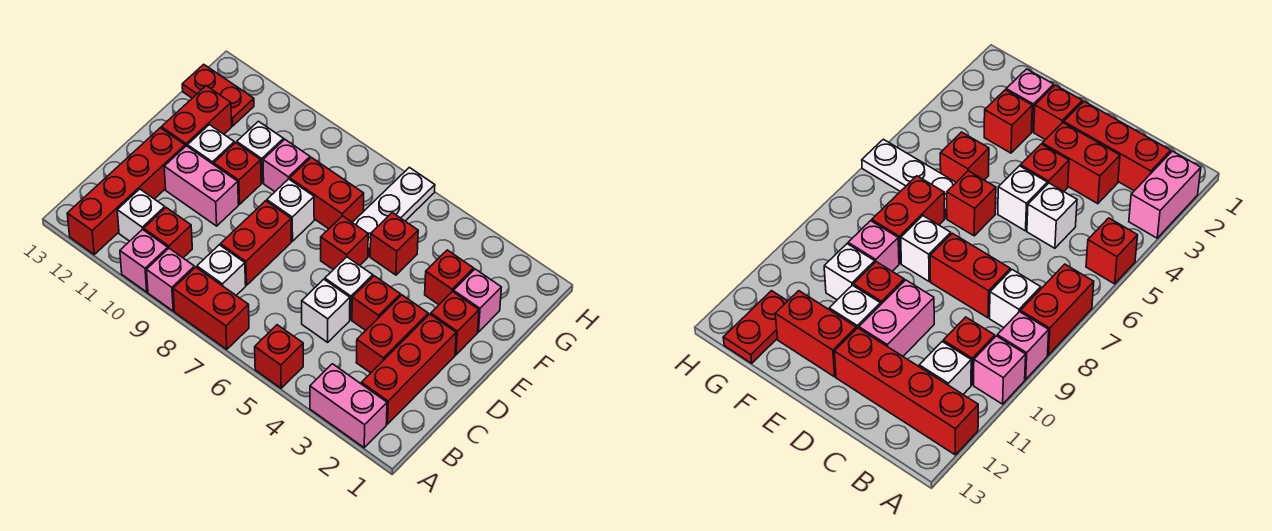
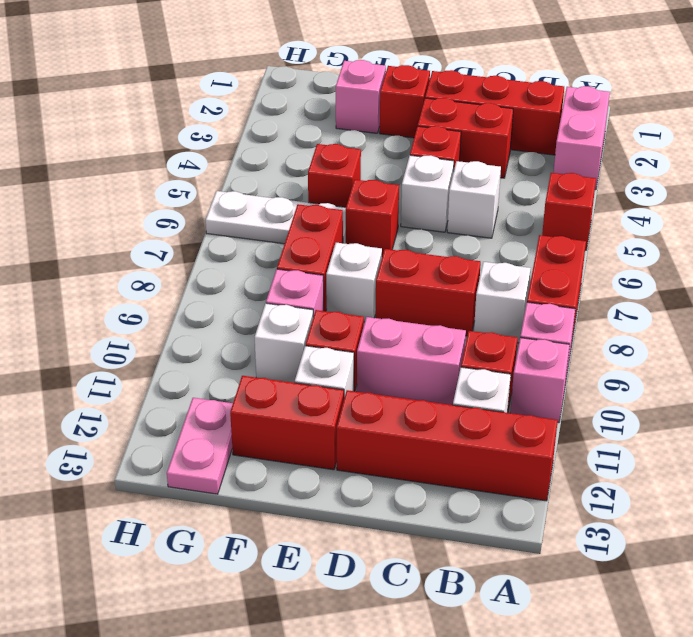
pink 1x2 brick [164,146,239,226] -> pink 1x2 brick turned to [357,317,466,405]
red 1x1 brick [425,250,474,305] -> none
red 1x2 plate [182,64,254,126] -> pink 1x2 plate [167,398,233,494]

